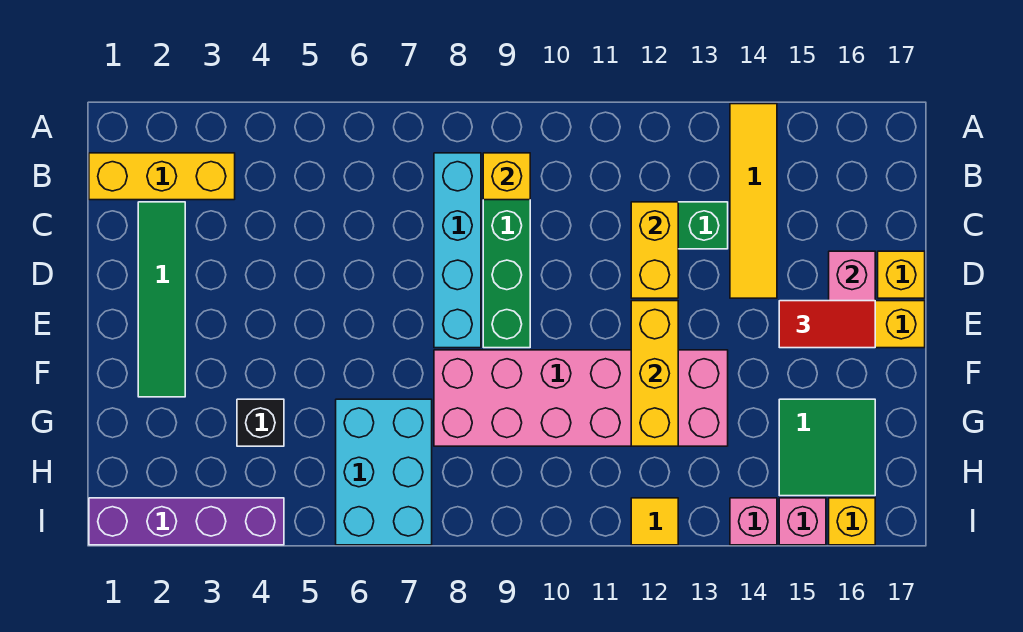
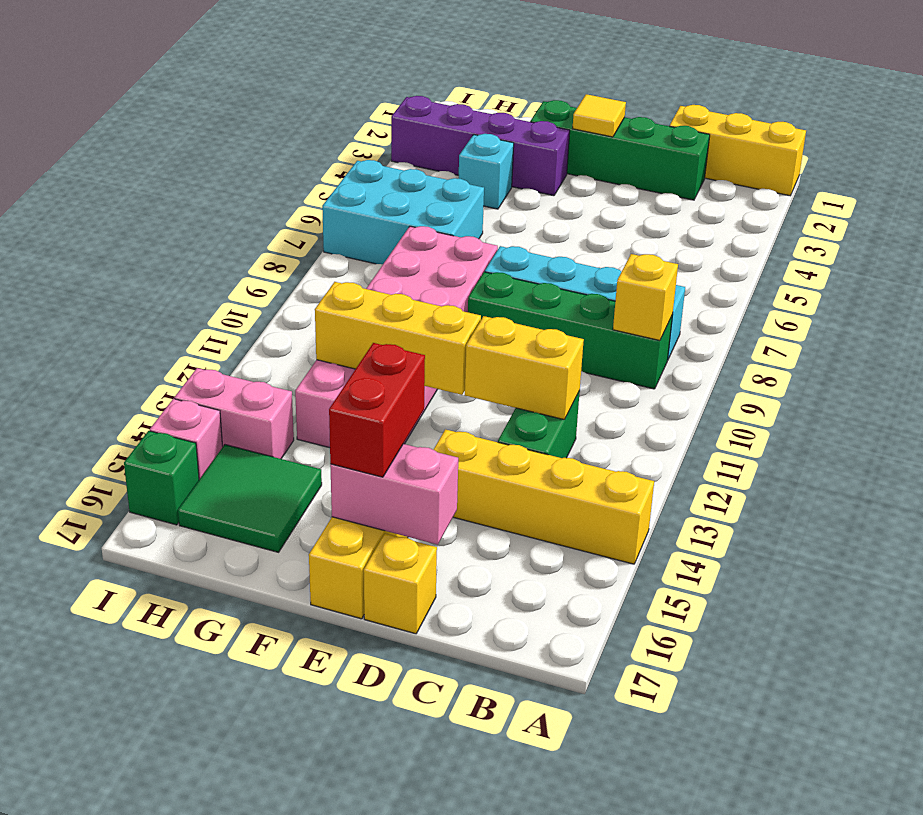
yellow 1x4 tile [730,104,777,298] -> yellow 1x4 brick [434,429,654,564]
yellow 1x3 brick [89,153,235,200] -> yellow 1x3 brick turned to [670,105,806,196]
green 1x4 tile [138,202,185,397] -> green 1x4 brick [530,100,710,200]
red 1x2 tile [779,301,875,348] -> red 1x2 brick [329,343,425,477]
black 1x1 brick [237,399,284,446] -> cyan 1x1 brick [459,134,514,209]
purple 1x4 brick [89,498,284,545] -> purple 1x4 brick turned to [391,96,570,196]
yellow 1x1 tile [631,498,678,545] -> yellow 1x1 tile moved to [573,94,626,137]
pink 1x1 brick [730,498,777,545] -> pink 1x2 brick [174,368,294,459]
yellow 1x1 brick [829,498,875,545] -> green 1x1 brick [124,431,199,525]

